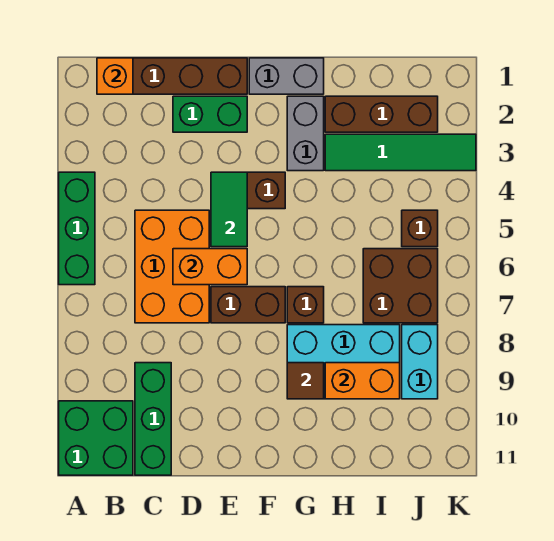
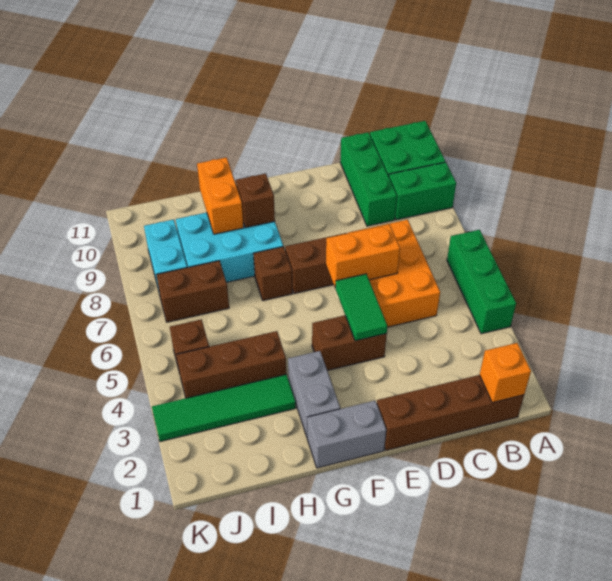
green 1x2 brick [173,96,247,132] -> green 1x2 brick moved to [389,162,456,220]
brown 1x1 tile [287,363,324,399] -> brown 1x1 brick [236,174,275,228]
brown 1x3 brick [325,96,438,132] -> brown 1x3 brick moved to [177,331,286,398]
orange 1x2 brick [325,363,400,399] -> orange 1x2 brick turned to [197,157,244,234]
brown 2x2 brick [363,249,438,323] -> brown 1x2 brick [156,261,229,322]

